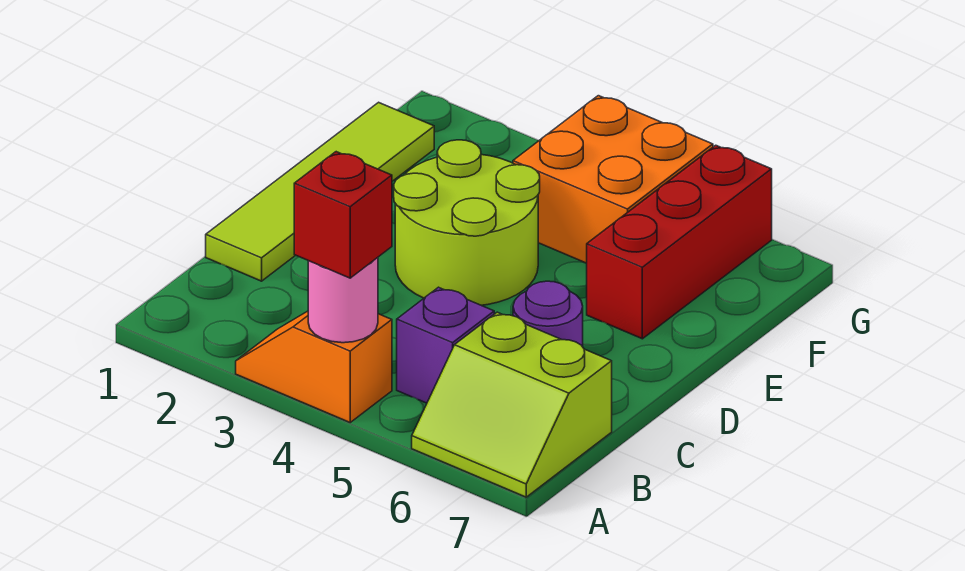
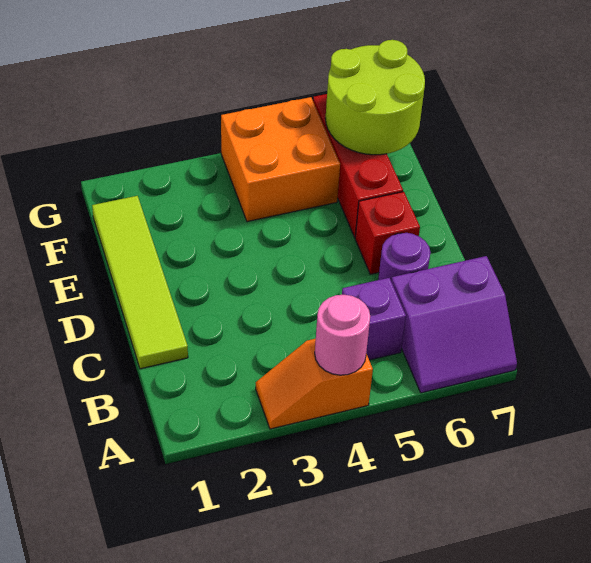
red 1x1 brick [294,152,392,278] -> red 1x1 brick moved to [355,192,420,274]
lime 2x2 slope [412,312,612,497] -> purple 2x2 slope [391,256,517,393]
lime 2x2 round brick [394,140,540,305] -> lime 2x2 round brick moved to [325,40,425,155]

